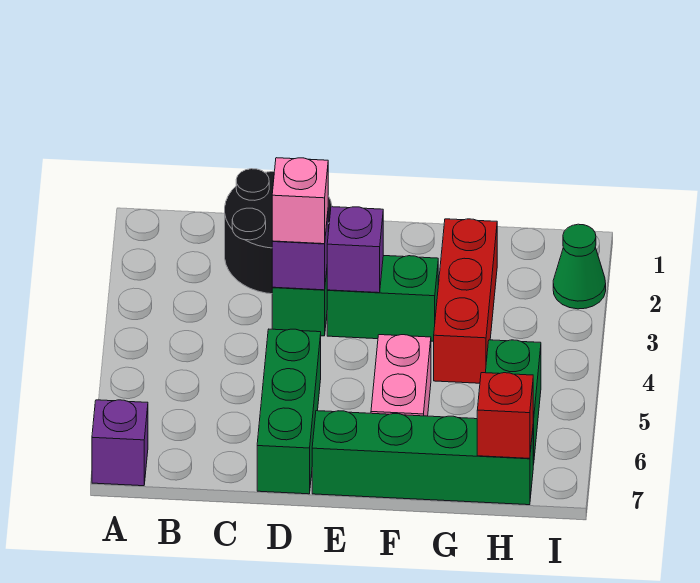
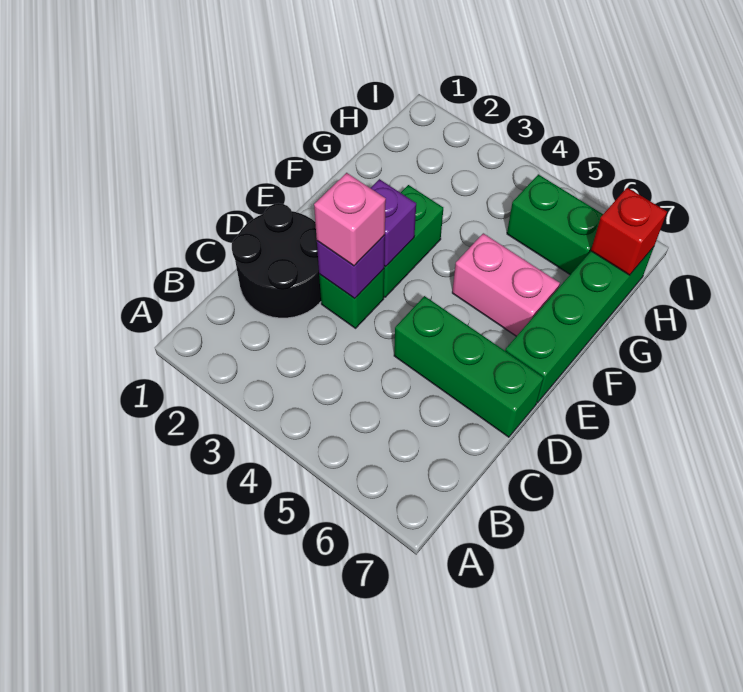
purple 1x1 brick [92,400,148,486] -> none
red 1x3 brick [434,219,497,383] -> none
green 1x1 cone [553,224,606,309] -> none

